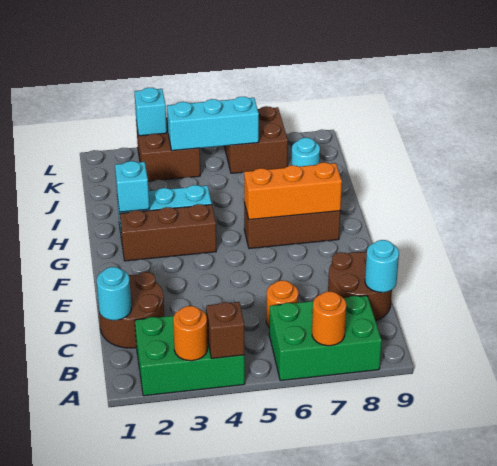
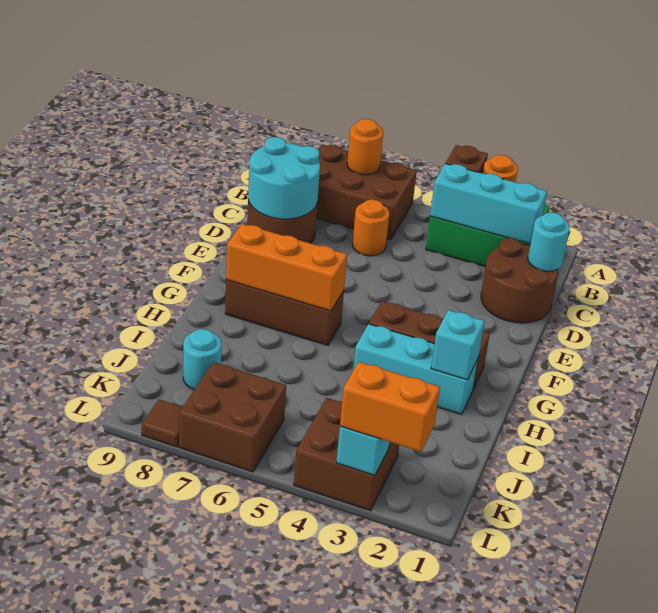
green 2x3 brick [269,296,382,381] -> brown 2x3 brick [316,144,417,240]
cyan 1x1 round brick [365,240,399,292] -> cyan 2x2 round brick [248,137,320,219]
cyan 1x3 brick [167,97,259,151] -> cyan 1x3 brick moved to [430,163,547,244]
none -> orange 1x2 brick [340,362,440,452]
none -> brown 1x1 tile [142,400,182,447]

